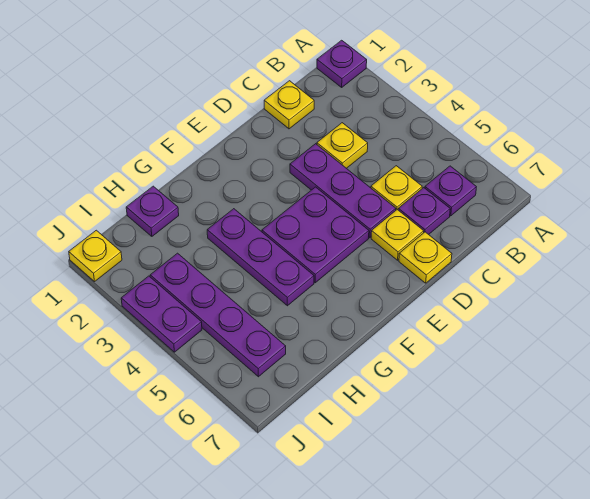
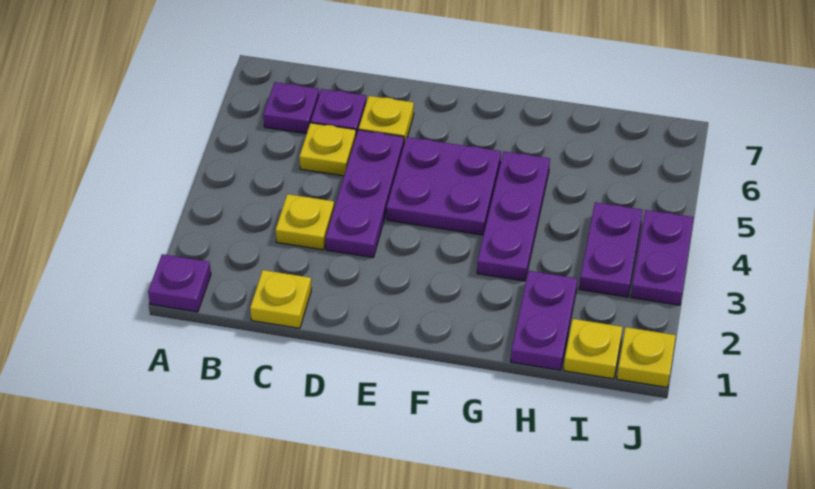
yellow 1x1 plate [399,232,452,283] -> yellow 1x1 plate moved to [564,319,623,379]
purple 1x1 plate [126,186,179,236] -> purple 1x2 plate [511,271,577,370]
purple 1x4 plate [150,253,286,377] -> purple 1x2 plate [579,202,643,297]

